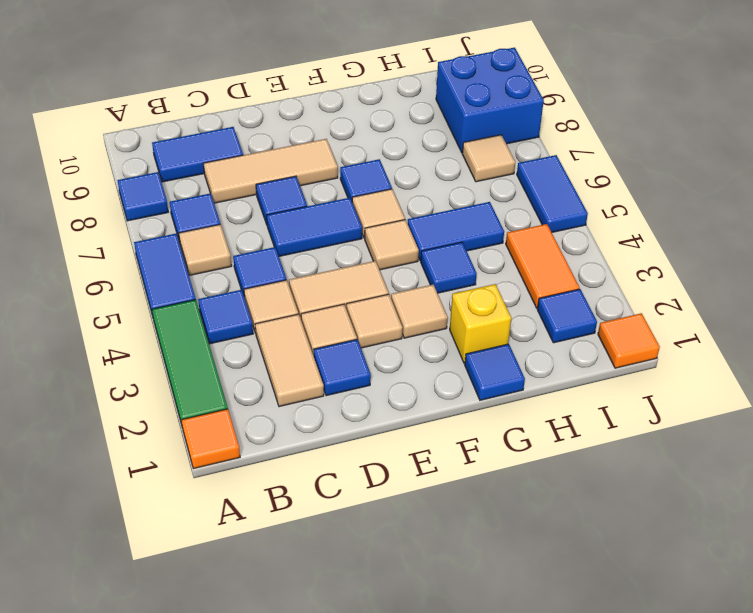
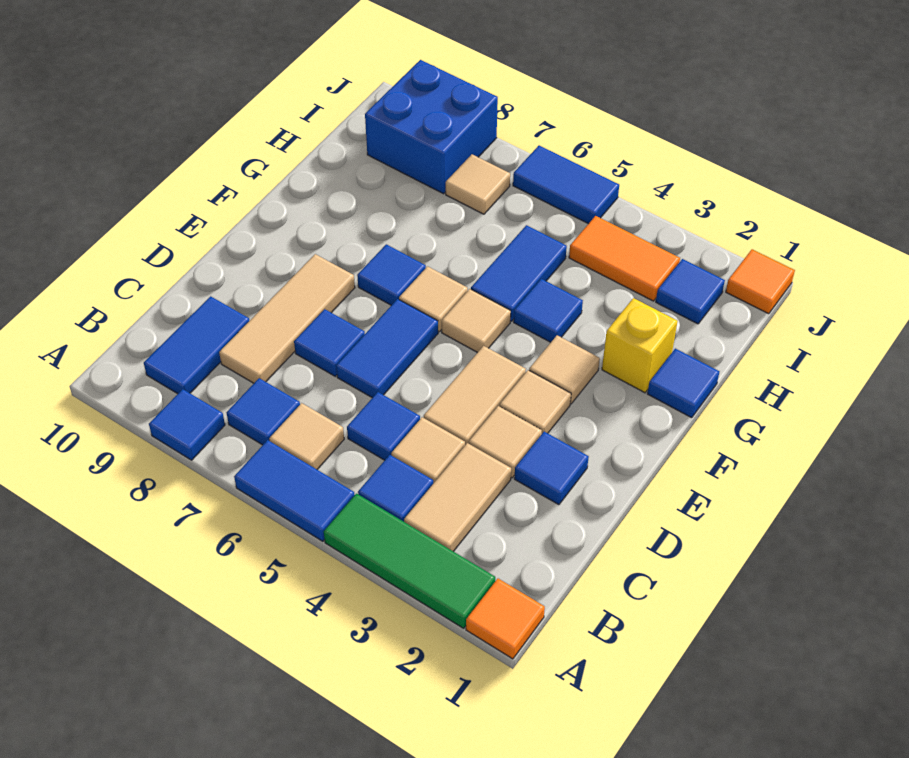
tan 1x2 tile [255,314,324,407] -> tan 1x2 tile turned to [404,443,511,551]

